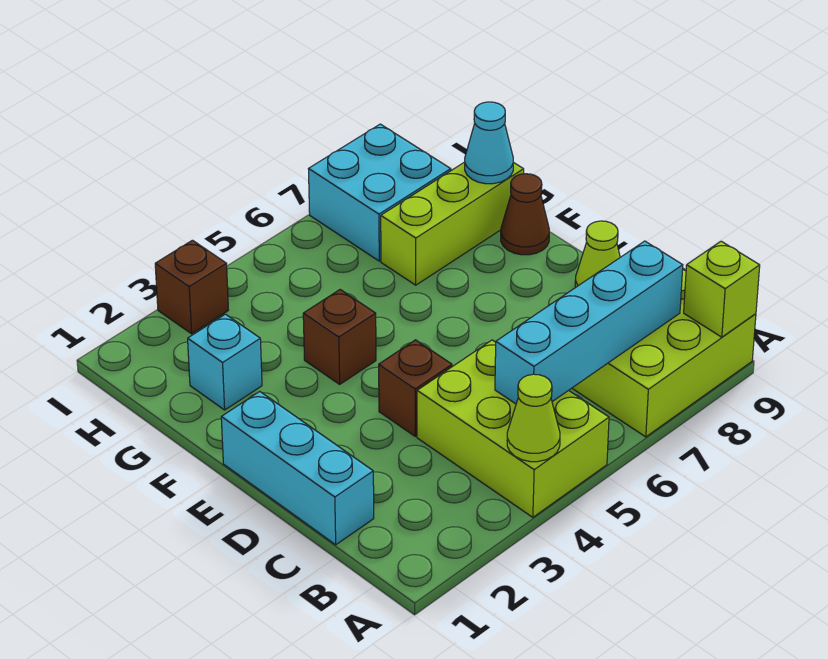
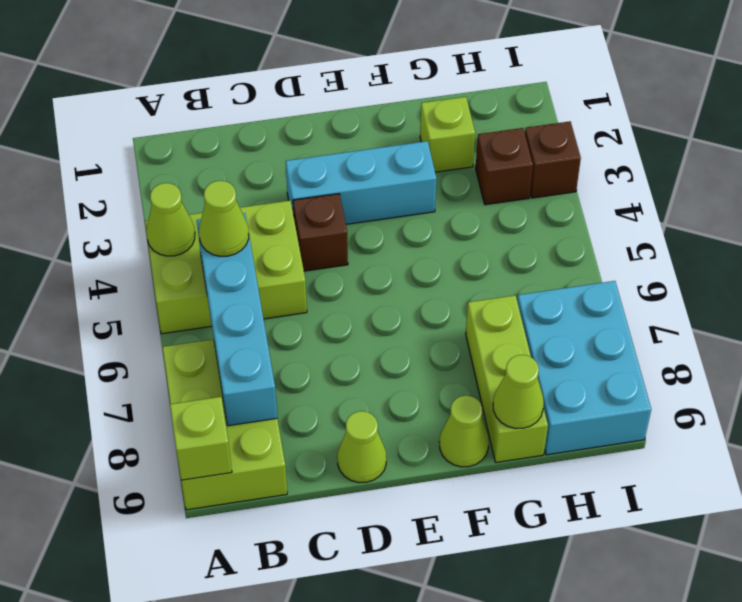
none -> lime 1x1 cone [199,181,249,256]
cyan 1x3 brick [221,392,374,545] -> cyan 1x3 brick moved to [286,141,436,224]
brown 1x1 brick [303,290,376,384] -> brown 1x1 brick moved to [476,128,533,205]
brown 1x1 cone [501,174,549,255] -> lime 1x1 cone [439,396,489,467]
cyan 1x1 brick [188,314,262,410] -> lime 1x1 brick [420,97,475,172]
cyan 1x1 cone [465,102,513,184] -> lime 1x1 cone [493,355,544,429]
cyan 2x2 brick [309,124,451,261] -> cyan 2x3 brick [517,281,651,455]

